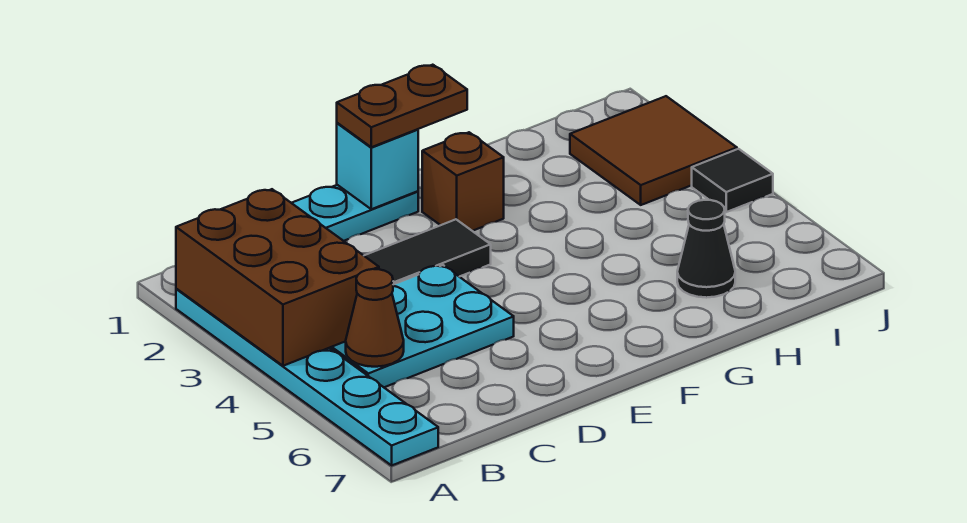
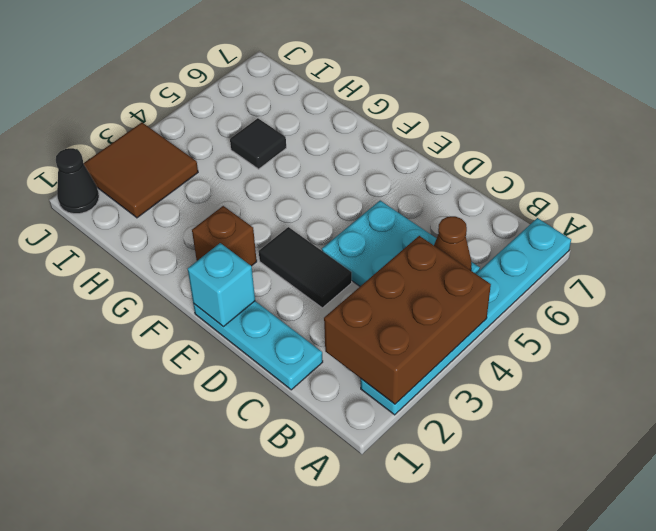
brown 1x2 plate [337,65,467,147] -> none
black 1x1 cone [677,200,735,298] -> black 1x1 cone moved to [56,148,99,214]
black 1x1 tile [692,149,773,212] -> black 1x1 tile moved to [230,118,286,169]

